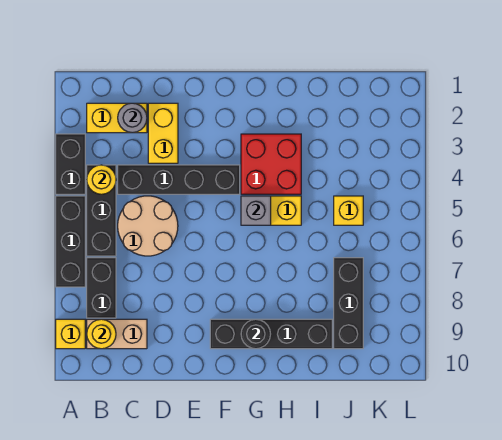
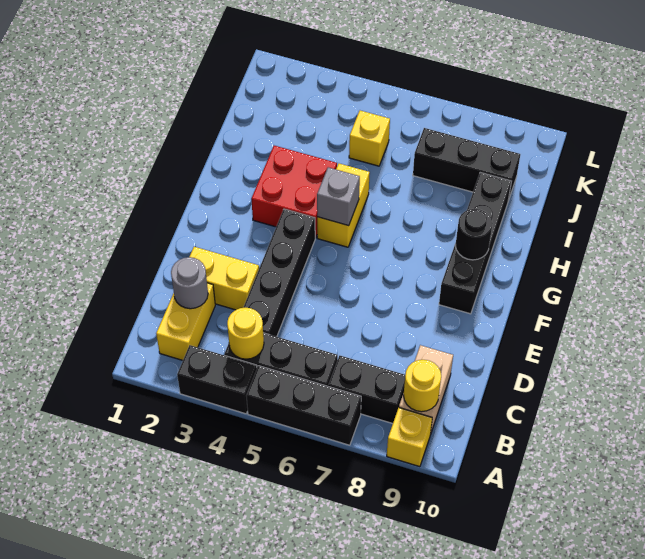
tan 2x2 round brick [118,196,178,256] -> none

